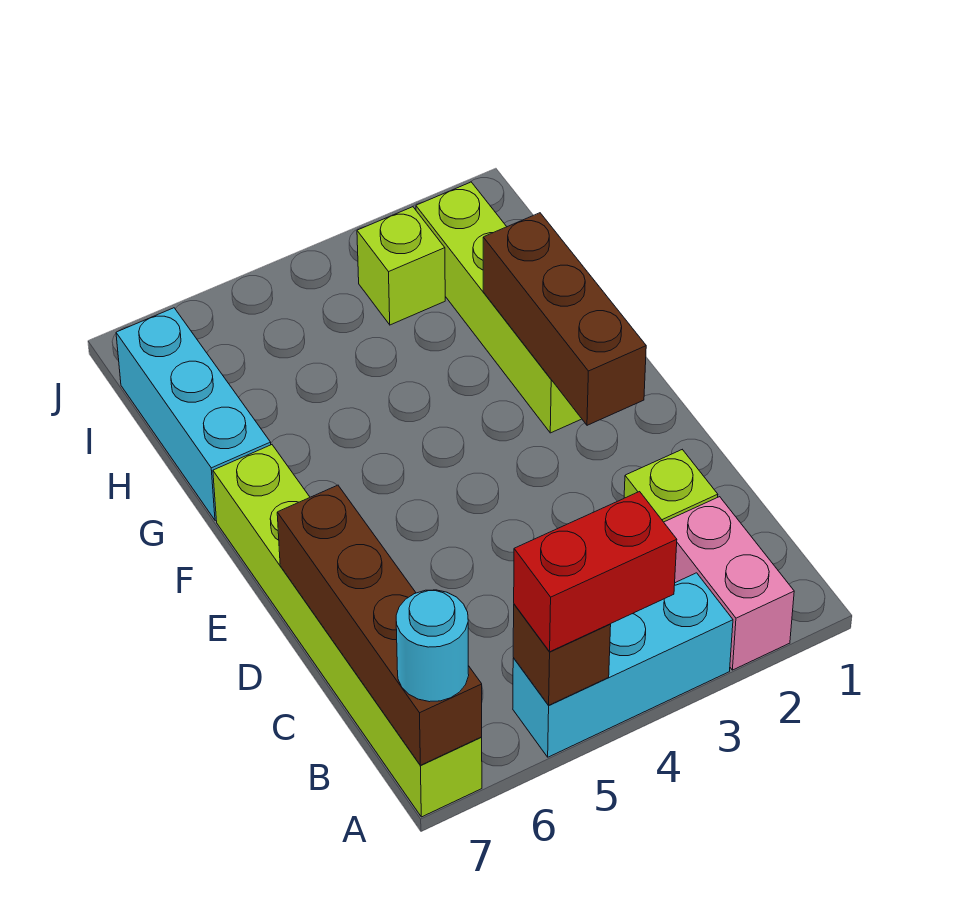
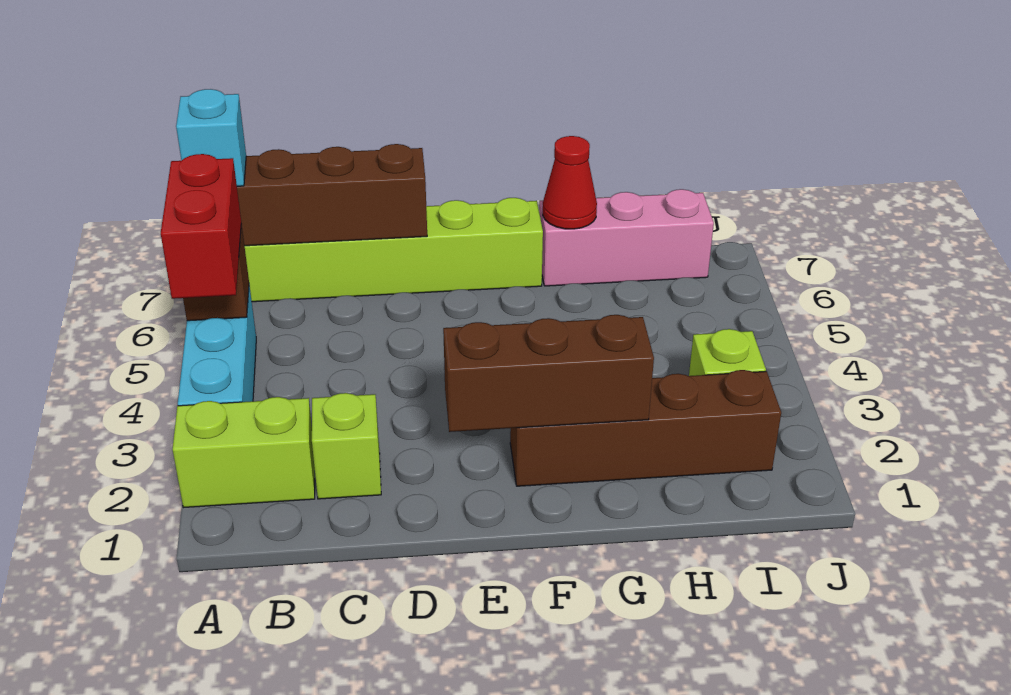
pink 1x2 brick [664,497,794,670] -> lime 1x2 brick [173,397,315,508]
cyan 1x1 round brick [396,590,469,702] -> cyan 1x1 brick [176,89,246,186]
lime 1x4 brick [416,182,582,433] -> brown 1x4 brick [510,370,781,486]
cyan 1x3 brick [116,308,271,521] -> pink 1x3 brick [539,189,714,286]
none -> red 1x1 cone [543,136,597,229]

